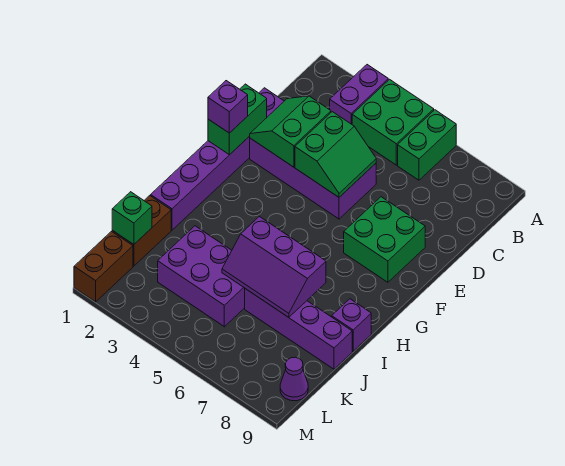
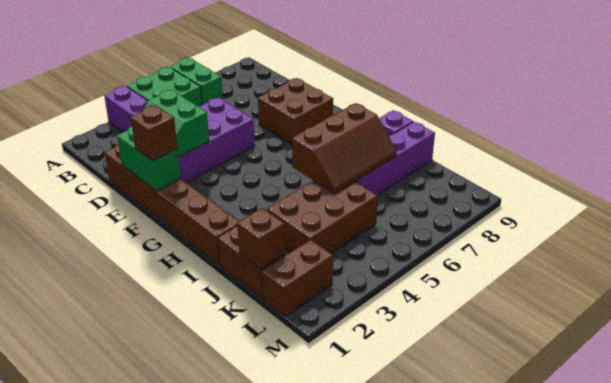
purple 1x6 brick [151,88,284,230] -> brown 1x6 brick [105,144,239,265]
green 2x2 slope [295,112,376,197] -> none
green 2x2 brick [344,197,425,282] -> brown 2x2 brick [258,78,333,144]
purple 1x1 brick [208,81,248,133] -> brown 1x1 brick [131,105,177,161]
purple 2x3 slope [222,217,326,317] -> brown 2x3 slope [292,103,397,194]
purple 2x3 brick [158,226,245,327] -> brown 2x3 brick [267,181,378,253]
green 1x1 brick [112,192,152,244] -> brown 1x1 brick [237,208,285,269]
brown 1x2 brick [74,232,133,302] -> brown 1x2 brick turned to [262,240,333,316]
purple 1x1 cone [280,357,308,401] -> none

